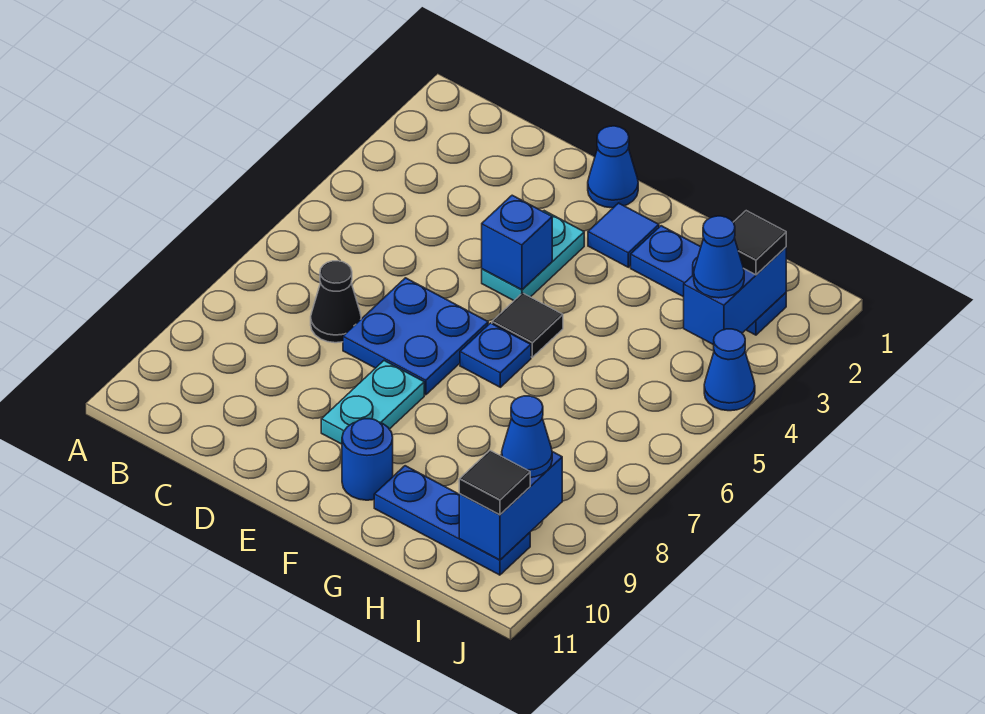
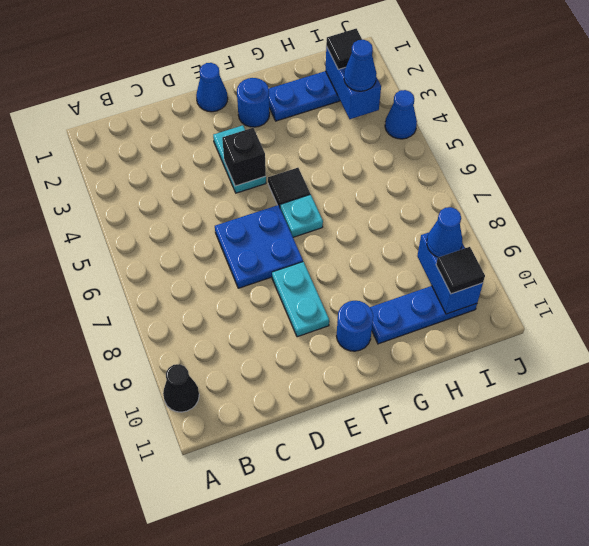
black 1x1 cone [311,261,361,343] -> black 1x1 cone moved to [163,364,199,412]
blue 1x1 brick [482,195,552,290] -> black 1x1 brick [222,128,266,186]
blue 1x1 tile [588,203,659,267] -> blue 1x1 round brick [237,78,270,127]
blue 1x1 plate [460,323,531,387] -> cyan 1x1 plate [280,194,323,237]

